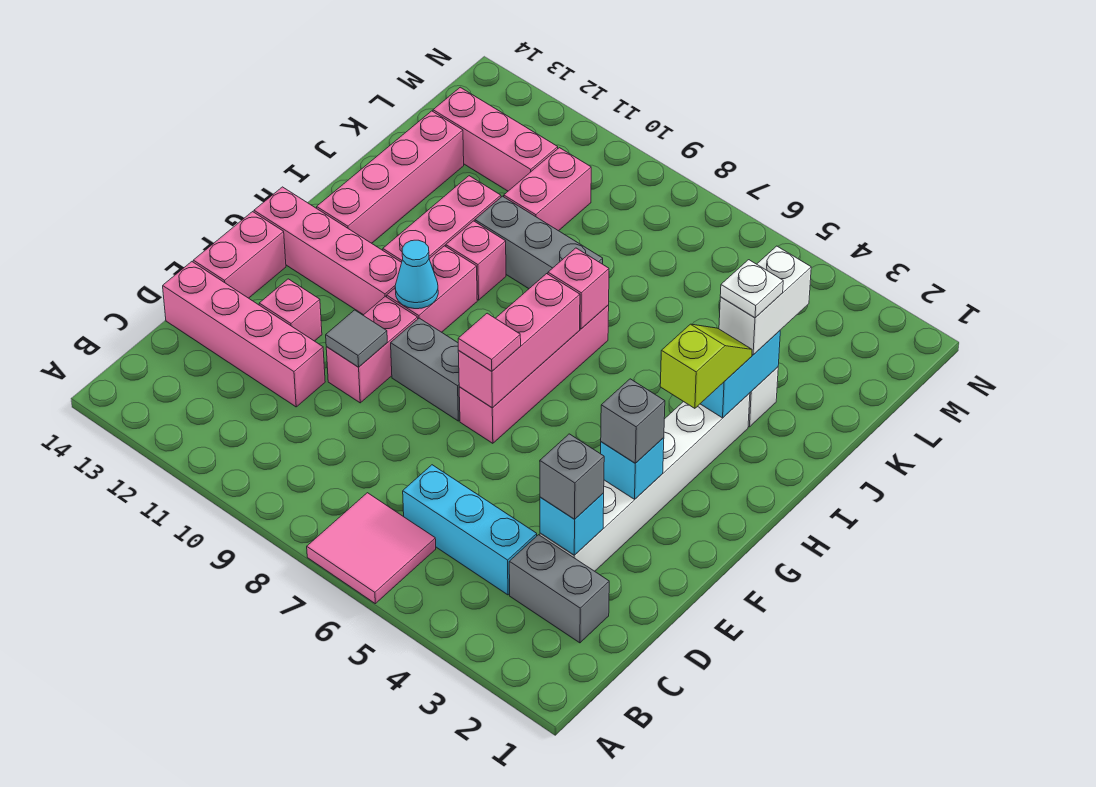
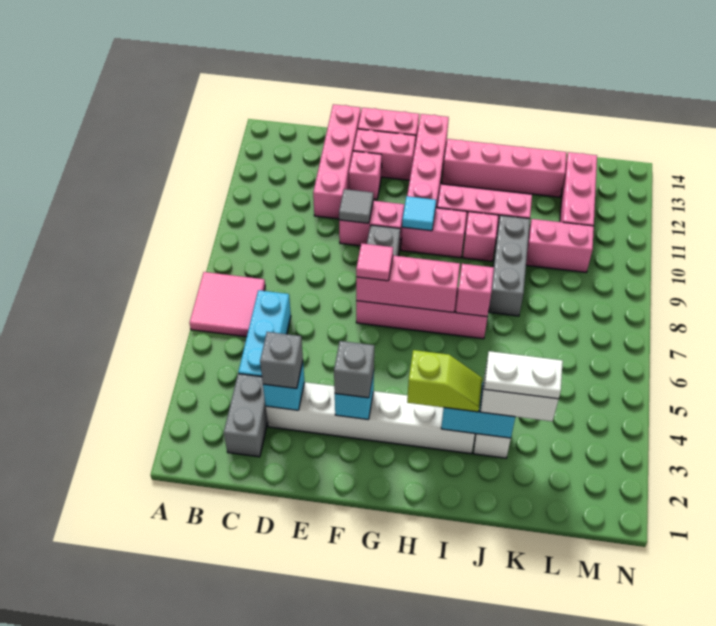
none -> pink 1x2 brick [353,129,416,180]
cyan 1x1 cone [395,240,438,309] -> cyan 1x1 tile [402,196,436,231]
white 1x1 plate [720,260,783,318] -> white 1x2 plate [484,351,563,399]

